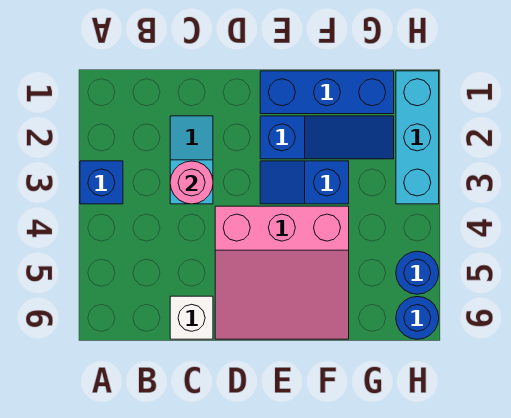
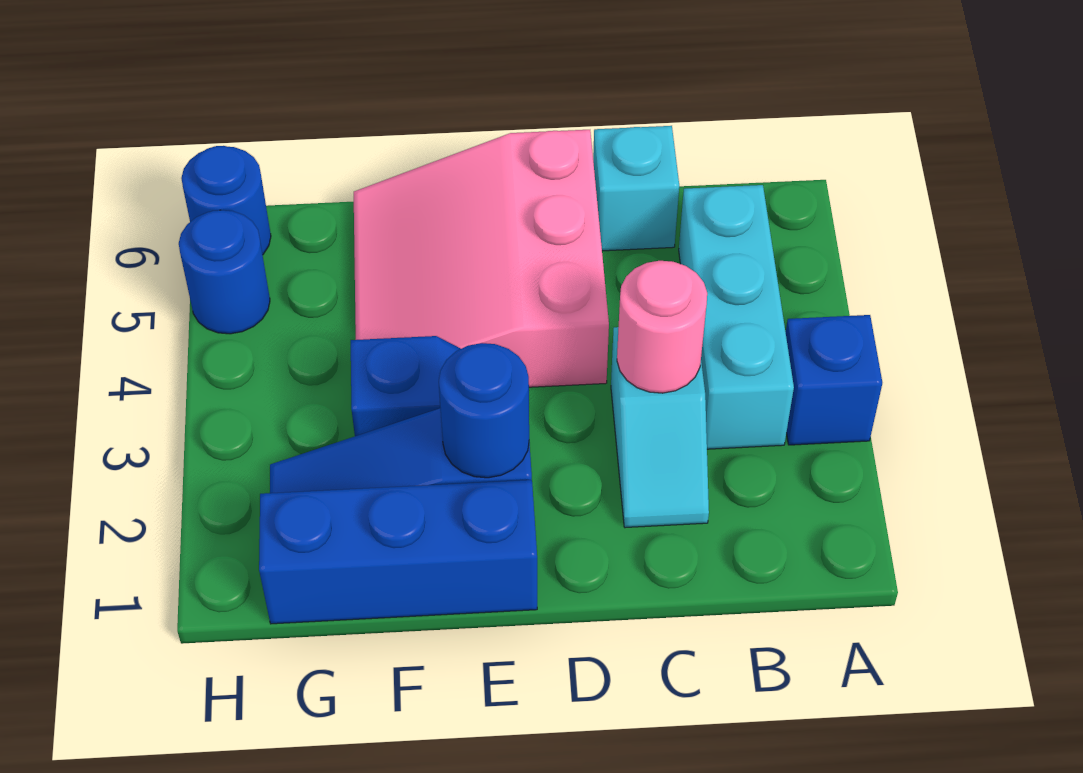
white 1x1 brick [170,296,213,339] -> cyan 1x1 brick [593,126,679,251]
pink 3x3 slope [215,206,349,339] -> pink 3x3 slope turned to [354,130,609,387]
none -> blue 1x1 round brick [439,343,529,478]
cyan 1x3 brick [396,71,439,204] -> cyan 1x3 brick moved to [679,185,794,449]

